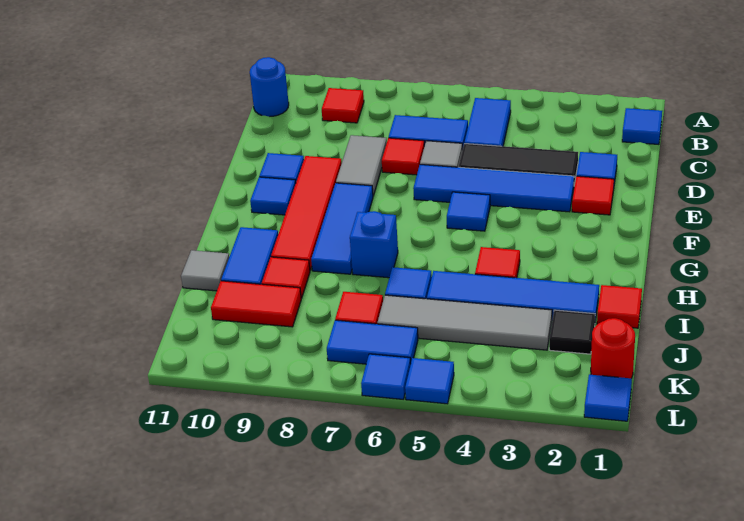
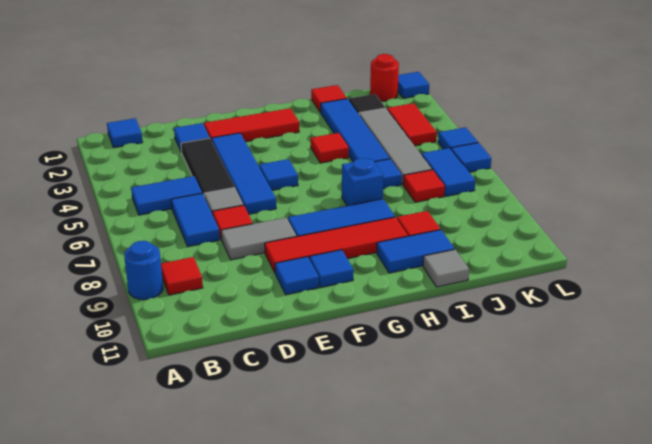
blue 1x1 round brick [250,57,289,117] -> blue 1x1 round brick moved to [124,241,163,300]
red 1x1 tile [572,176,614,215] -> red 1x3 tile [204,108,299,142]
red 1x2 tile [211,281,301,327] -> red 1x2 tile moved to [387,103,437,146]

